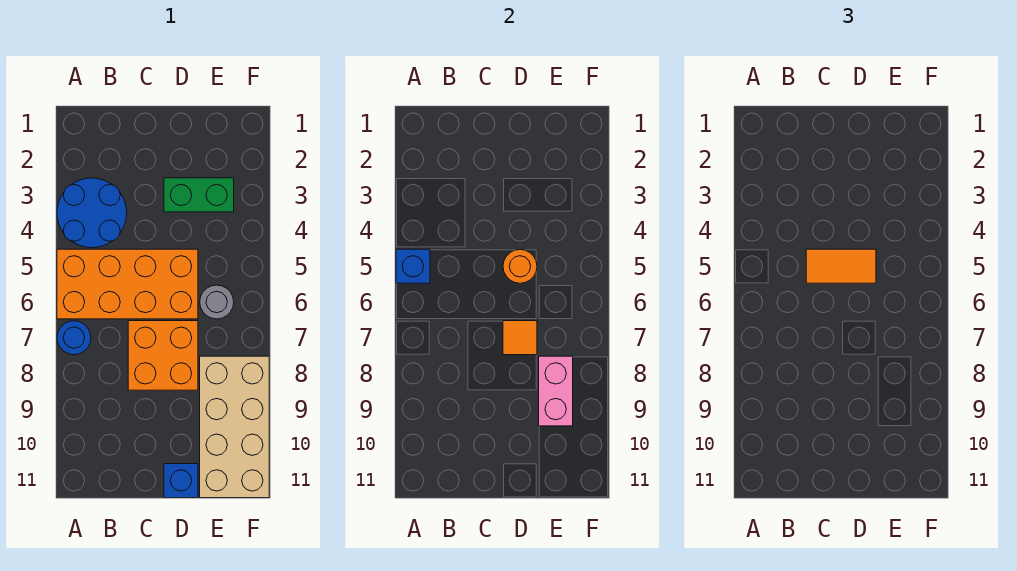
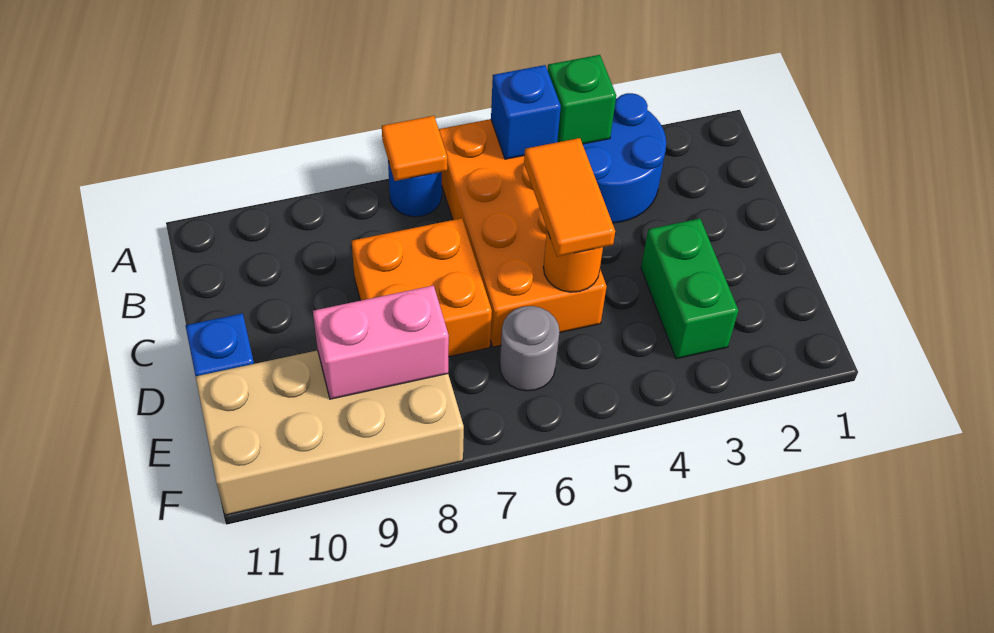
none -> green 1x1 brick [548,55,616,144]
orange 1x1 tile [503,321,537,355] -> orange 1x1 tile moved to [382,116,447,181]

